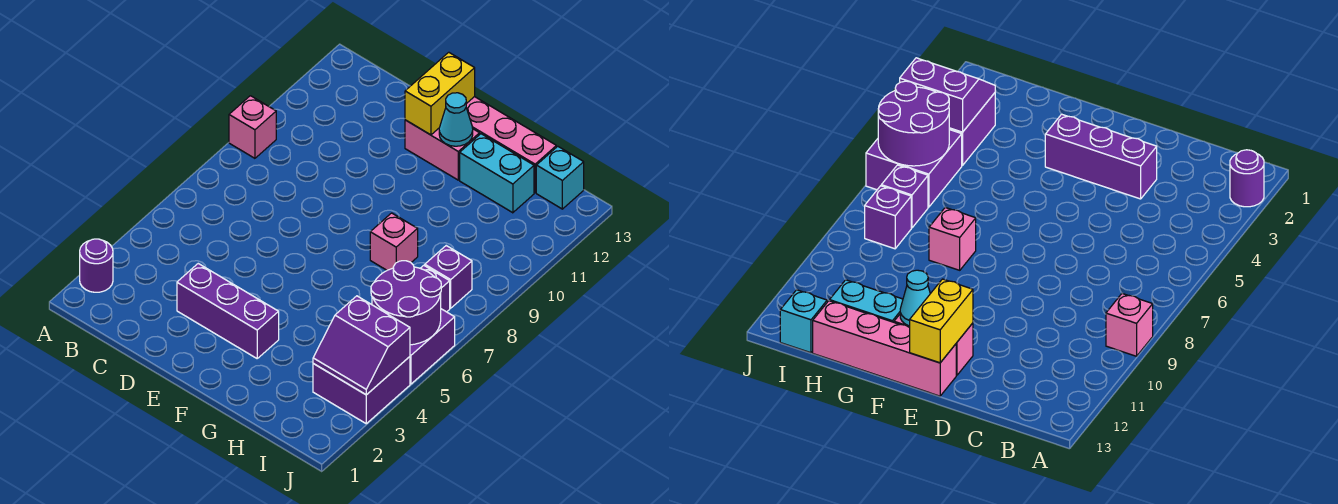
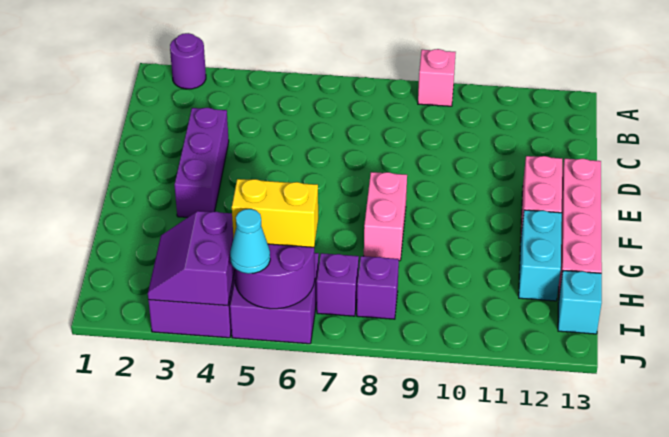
yellow 1x2 brick [405,52,475,135] -> yellow 1x2 brick moved to [232,179,318,247]
cyan 1x1 cone [439,93,473,146] -> cyan 1x1 cone moved to [230,209,270,274]
pink 1x1 brick [370,213,418,270] -> pink 1x2 brick [364,172,407,261]

